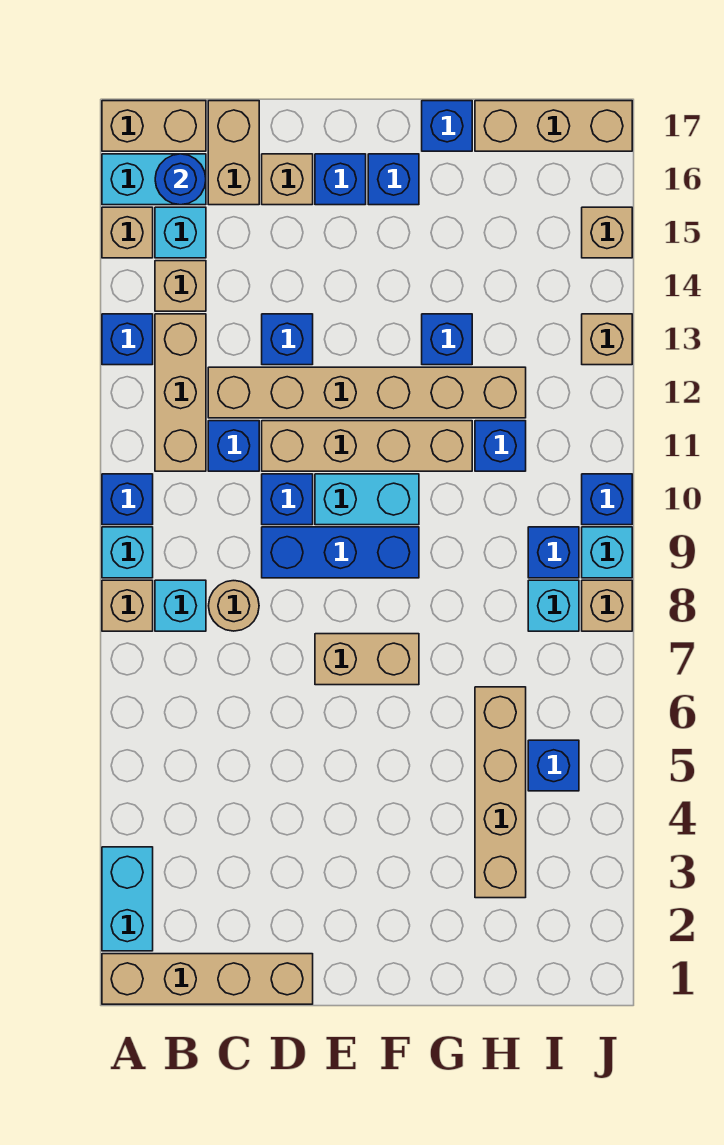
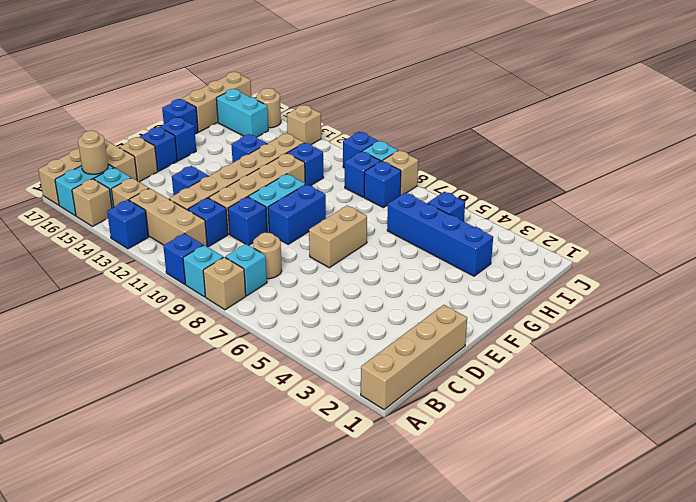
cyan 1x2 brick [102,847,153,951] -> cyan 1x2 brick moved to [216,89,268,137]
blue 1x1 round brick [155,154,206,205] -> tan 1x1 round brick [78,131,108,174]
blue 1x3 brick [262,527,419,578] -> blue 1x2 brick [268,184,326,244]
tan 1x4 brick [475,687,526,898] -> blue 1x4 brick [387,193,493,276]
cyan 1x1 brick [528,580,579,631] -> blue 1x1 brick [364,161,401,208]
tan 1x1 brick [582,207,632,258] -> tan 1x1 round brick [257,88,281,128]

